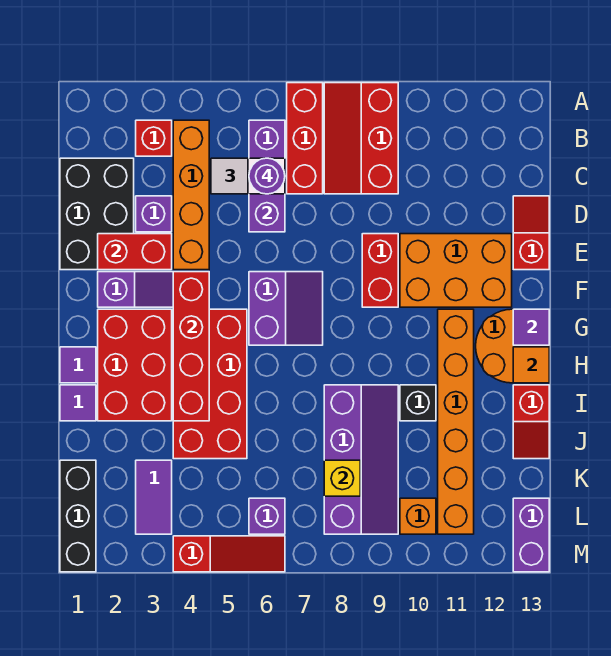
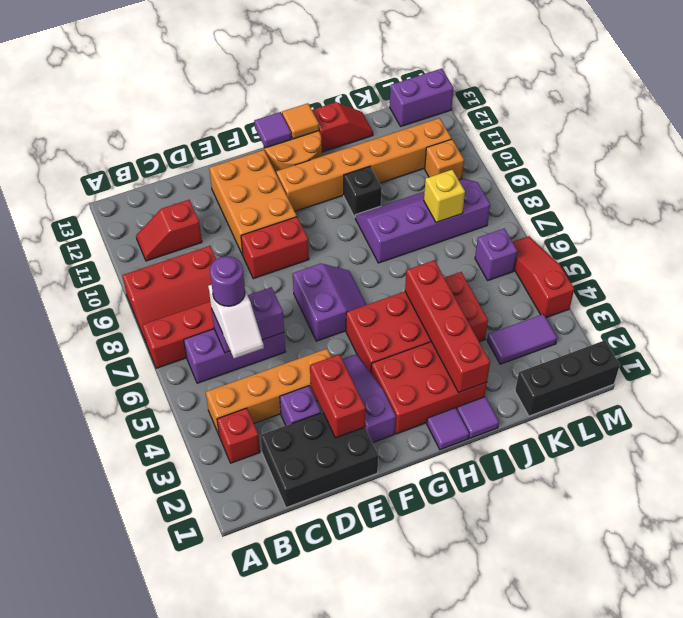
red 1x2 slope [513,196,549,270] -> red 1x2 slope moved to [136,200,202,261]
red 1x4 brick [173,272,209,421] -> red 1x4 brick turned to [405,260,490,393]
purple 2x2 slope [249,272,323,345] -> purple 2x2 slope turned to [292,263,367,341]

